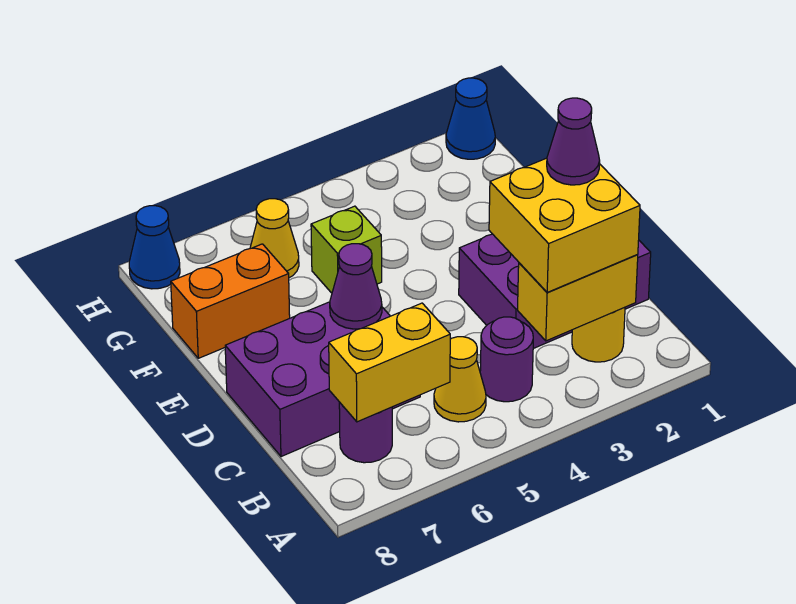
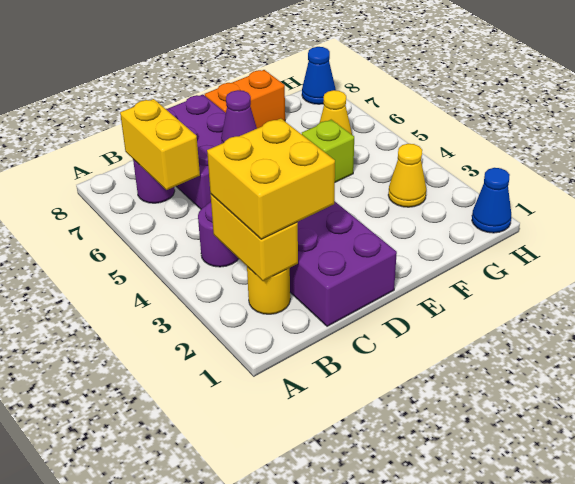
yellow 1x1 cone [434,337,486,422] -> yellow 1x1 cone moved to [388,144,426,207]
purple 1x1 cone [547,98,600,185] -> none
orange 1x2 brick [171,244,290,358] -> orange 1x2 brick turned to [205,70,285,128]

